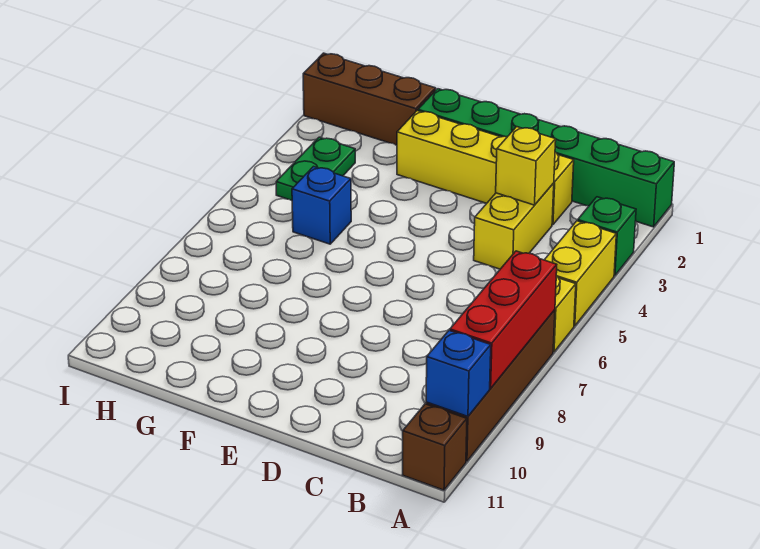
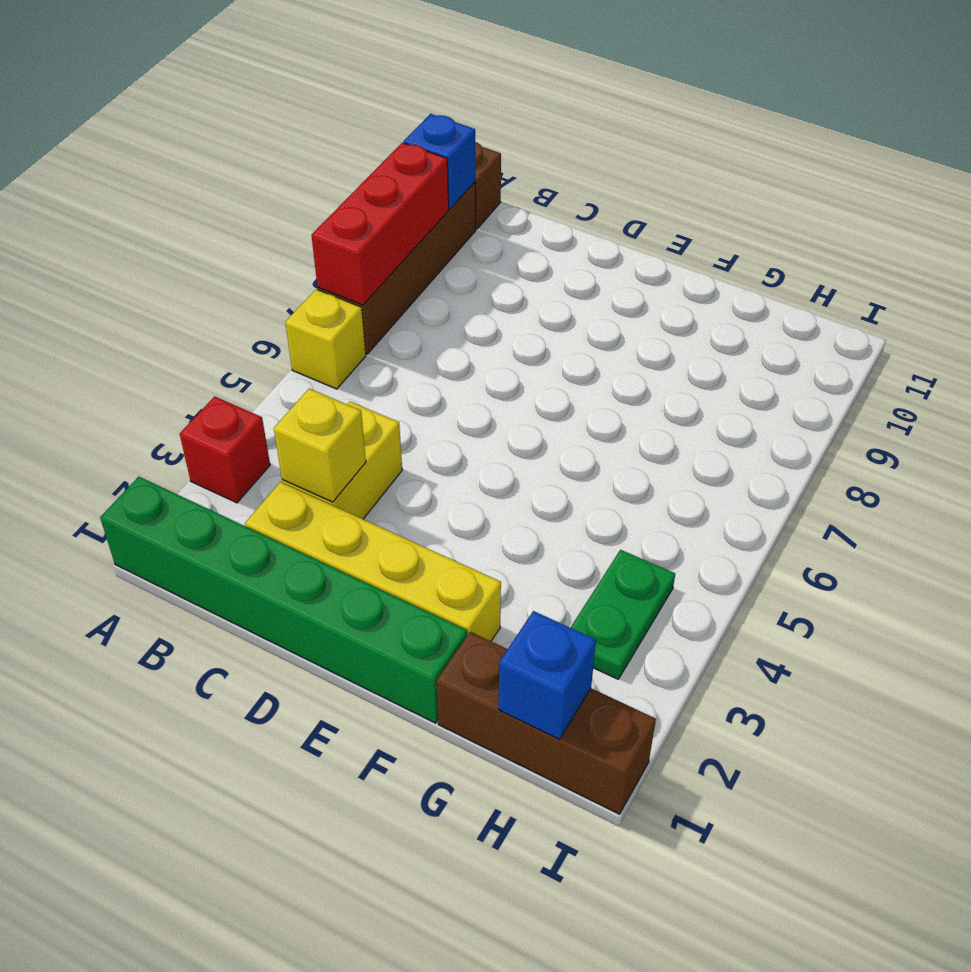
green 1x1 brick [578,197,636,276] -> red 1x1 brick [180,396,270,503]
yellow 1x2 brick [545,221,616,326] -> none
blue 1x1 brick [292,167,351,244] -> blue 1x1 brick moved to [499,611,596,739]

